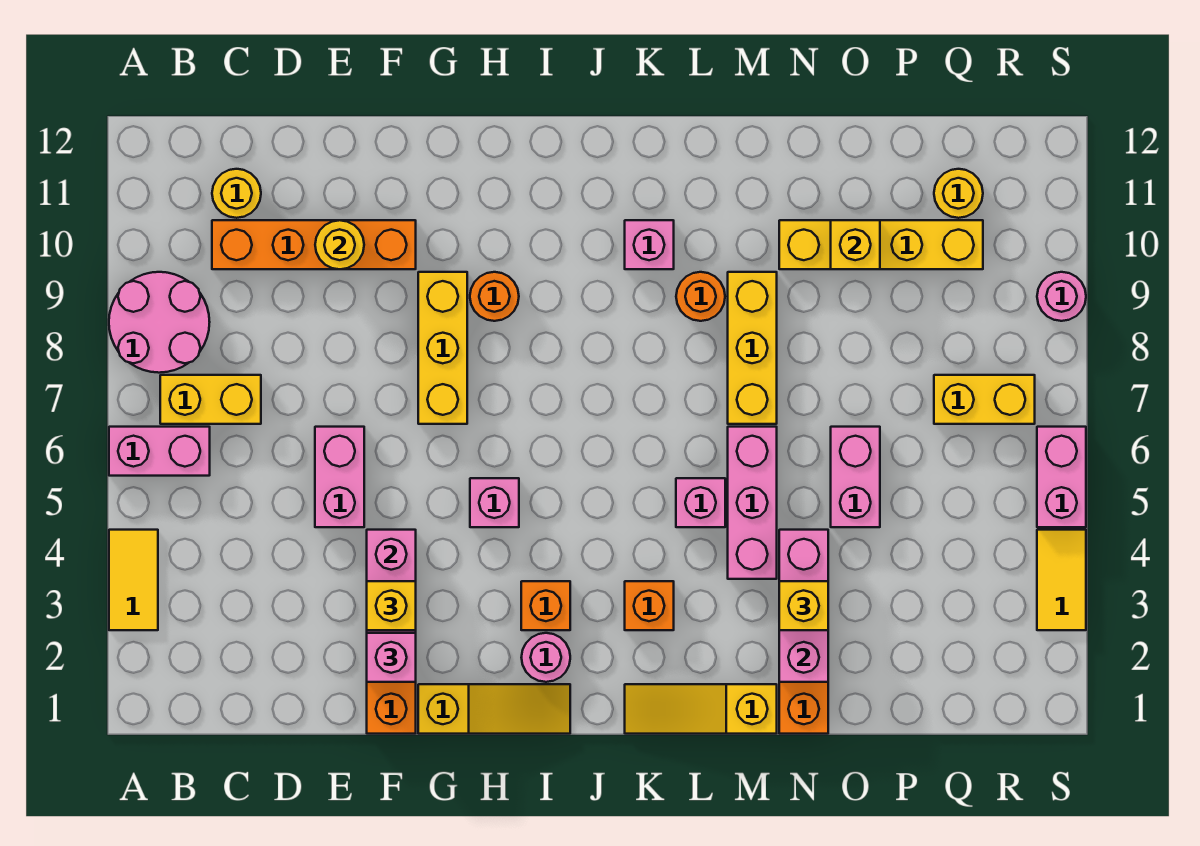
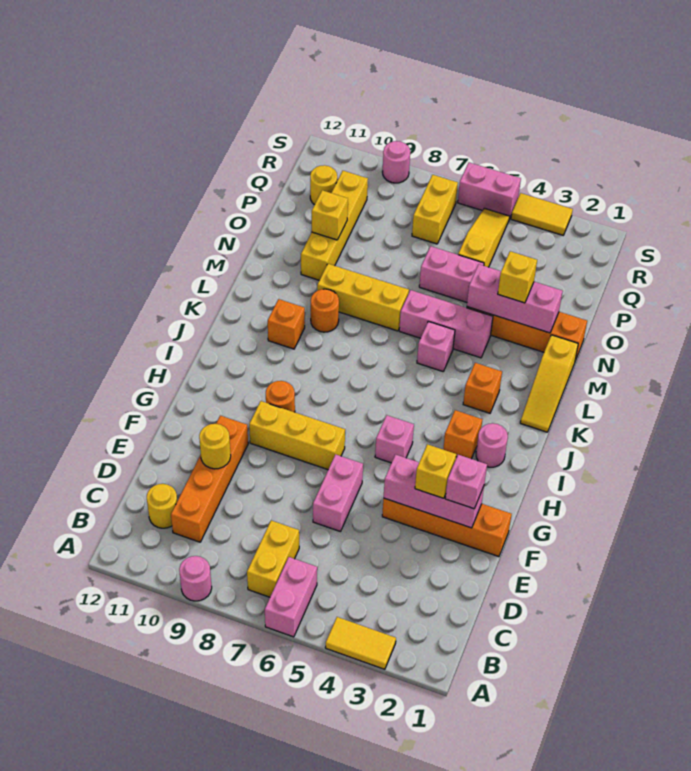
pink 2x2 round brick [109,272,210,373] -> pink 1x1 round brick [179,556,212,601]
pink 1x2 brick [315,427,364,527] -> pink 1x2 brick turned to [313,454,363,532]
yellow 1x3 slope [418,684,570,734] -> yellow 1x3 slope moved to [458,208,510,267]
pink 1x1 brick [625,220,674,269] -> orange 1x1 brick [268,299,305,349]

